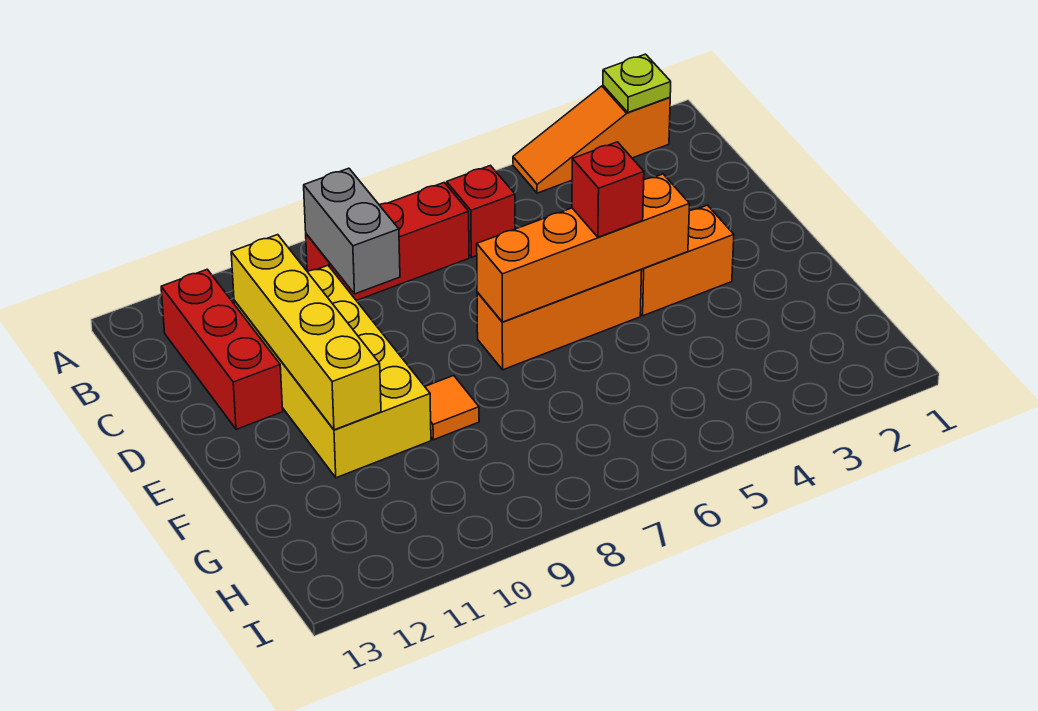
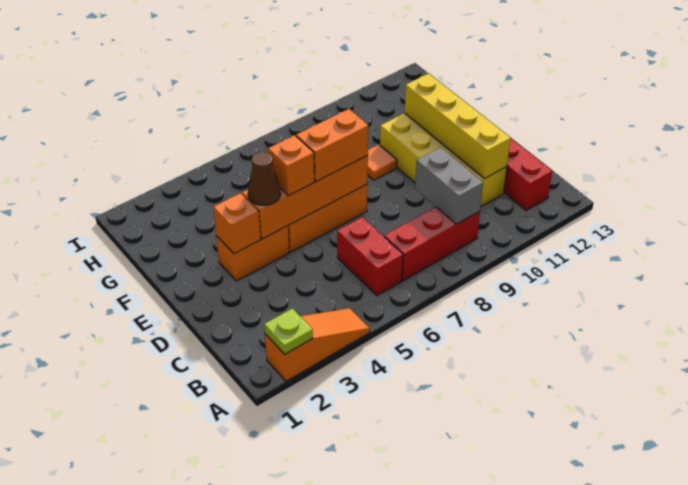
red 1x1 brick [447,165,515,257] -> red 1x2 brick [337,217,403,296]
none -> orange 1x1 brick [213,193,261,254]
none -> brown 1x1 cone [248,152,281,206]
red 1x1 brick [572,142,644,237] -> orange 1x1 brick [268,135,315,196]
none -> orange 1x2 brick [296,109,368,182]

